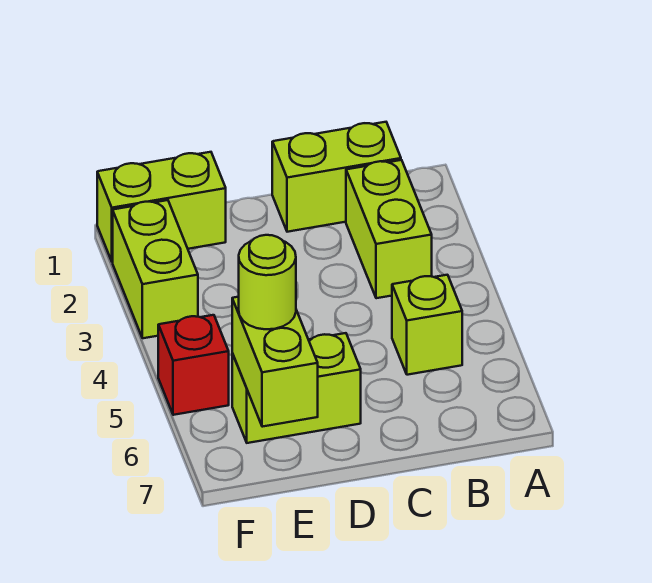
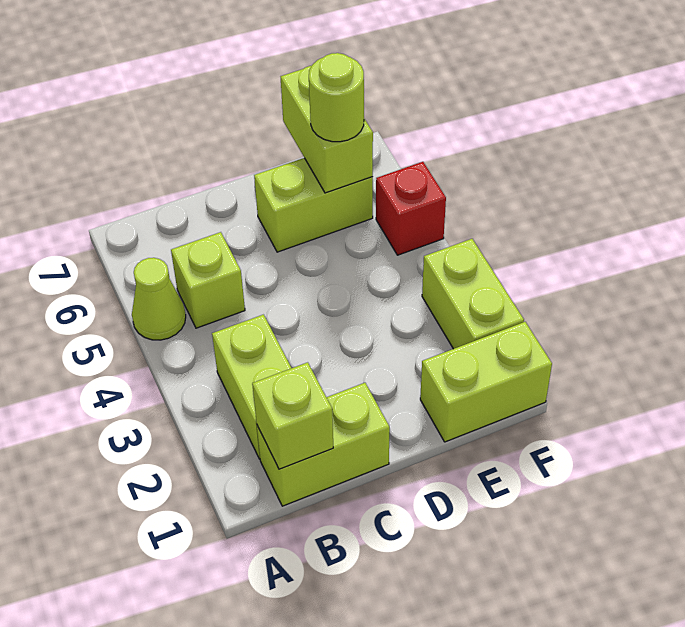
none -> lime 1x1 cone [132,258,186,340]
none -> lime 1x1 brick [252,362,333,469]

